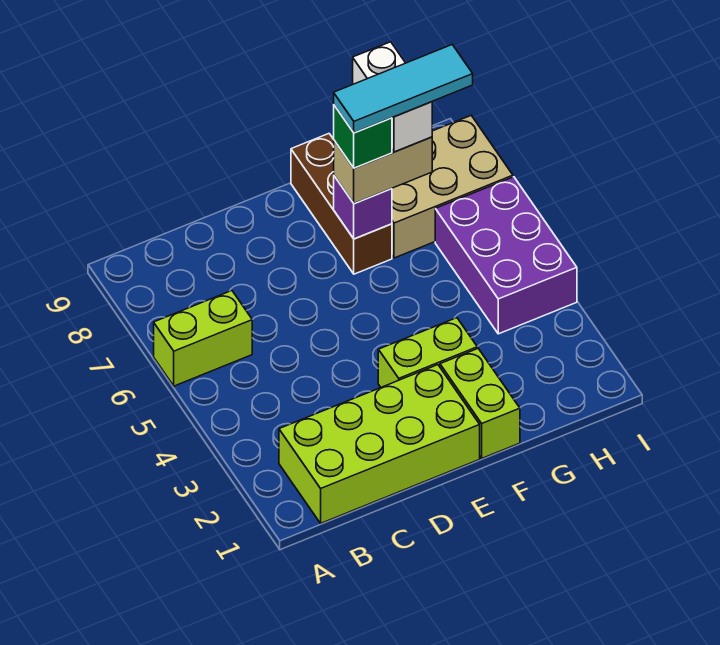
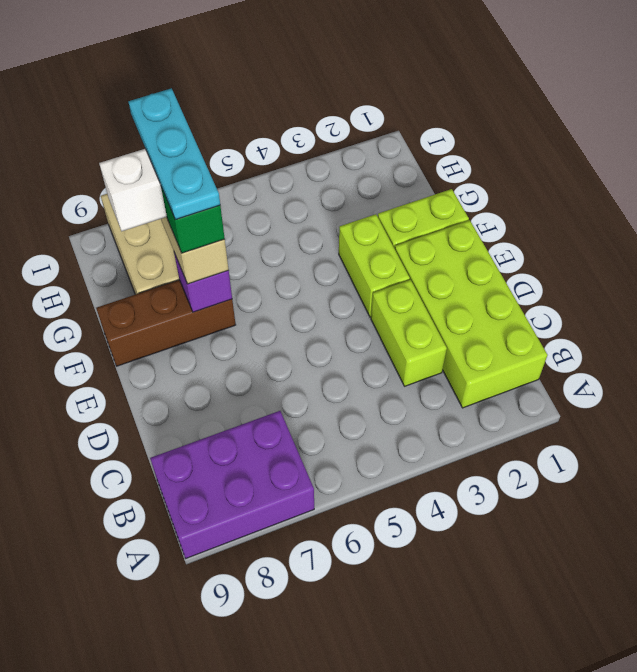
lime 1x2 brick [154,291,252,386] -> lime 1x2 brick moved to [371,280,447,386]
cyan 1x3 tile [334,45,473,133] -> cyan 1x3 plate [128,88,220,220]
purple 2x3 brick [435,177,577,334] -> purple 2x3 brick moved to [150,411,314,558]

